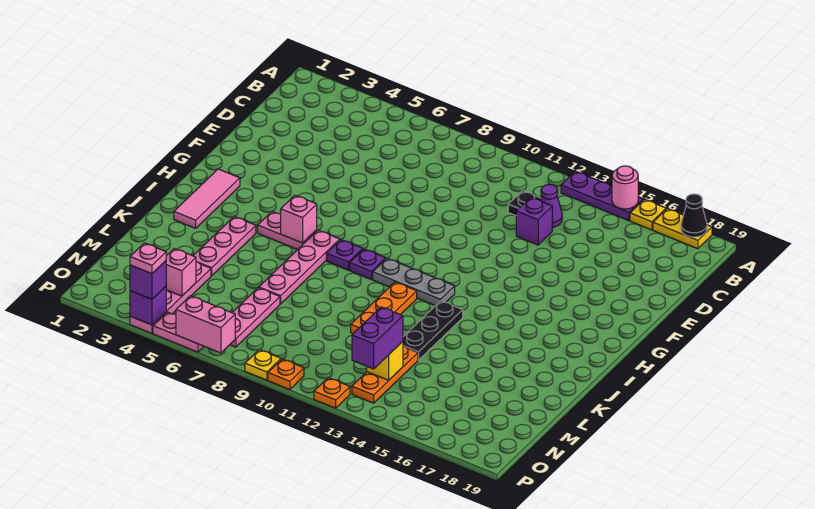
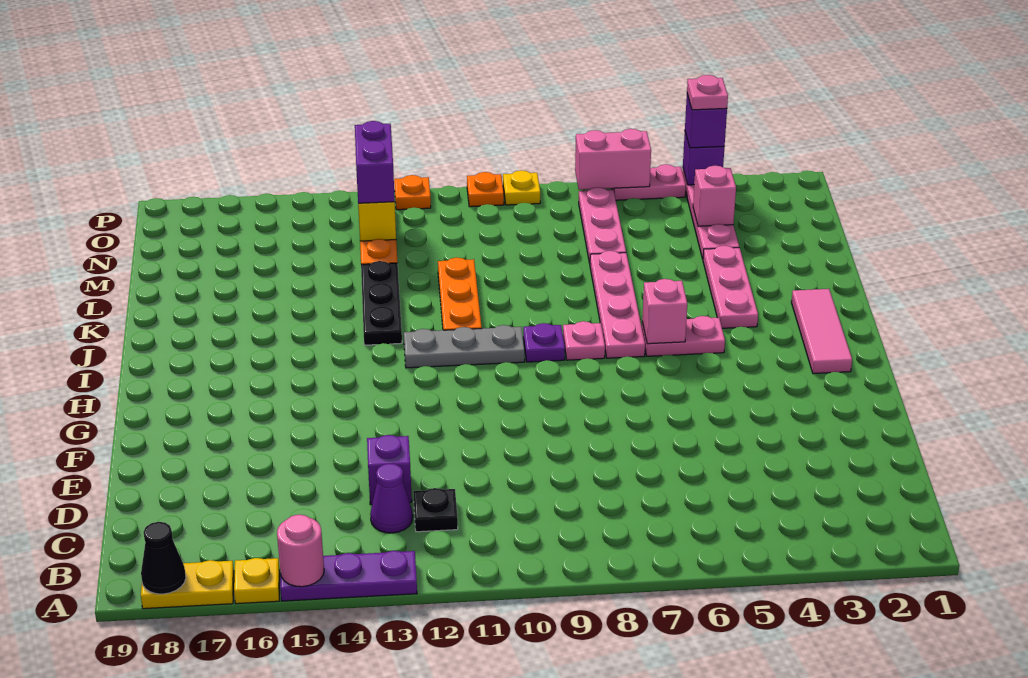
purple 1x1 plate [327,240,363,270] -> pink 1x1 plate [563,321,605,360]

